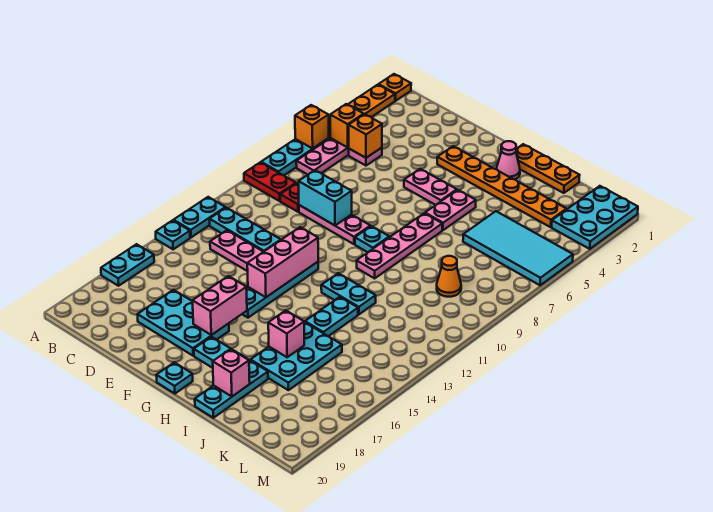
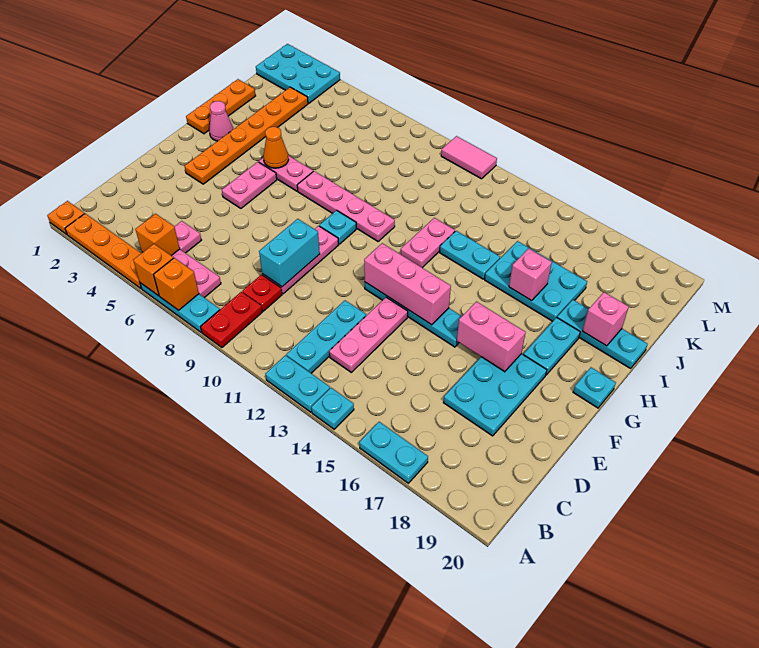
orange 1x1 brick [349,114,382,158] -> orange 1x1 brick moved to [154,258,199,310]
cyan 1x2 plate [321,273,376,314] -> pink 1x2 plate [401,218,455,268]
cyan 2x4 tile [463,211,573,285] -> none
orange 1x1 cone [437,256,461,297] -> orange 1x1 cone moved to [263,127,289,168]
none -> pink 1x2 tile [441,136,497,179]

